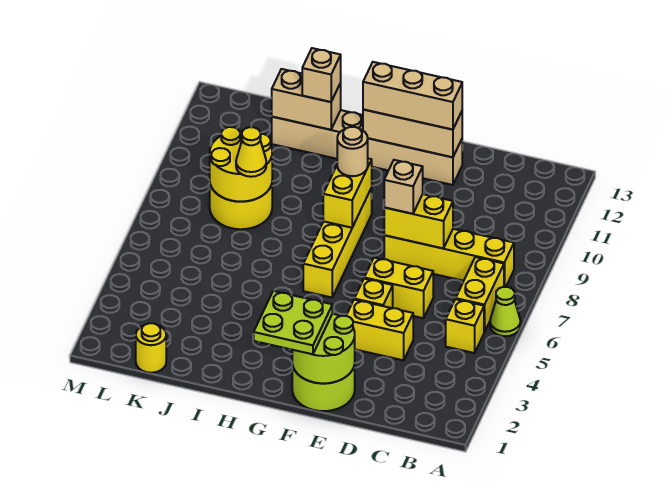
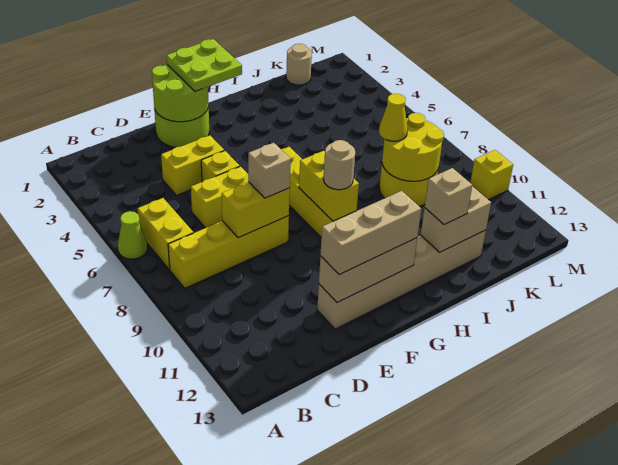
yellow 1x1 brick [446,299,484,353] -> yellow 1x1 brick moved to [470,150,513,200]
yellow 1x1 round brick [136,323,166,373] -> tan 1x1 round brick [286,44,312,85]

